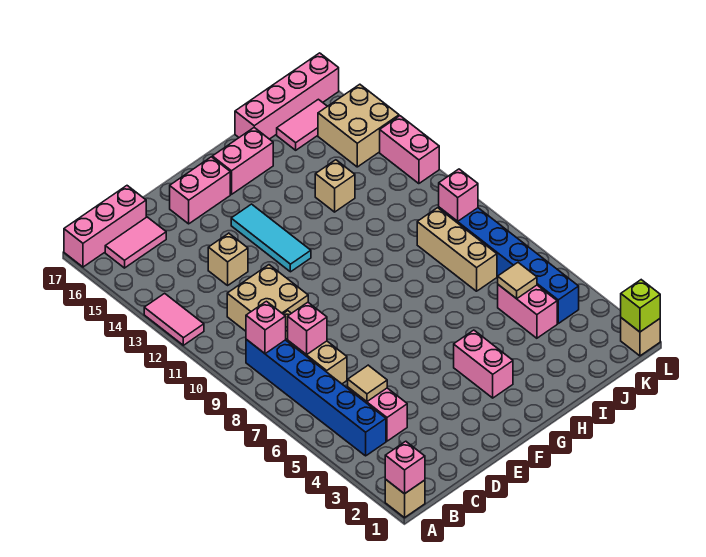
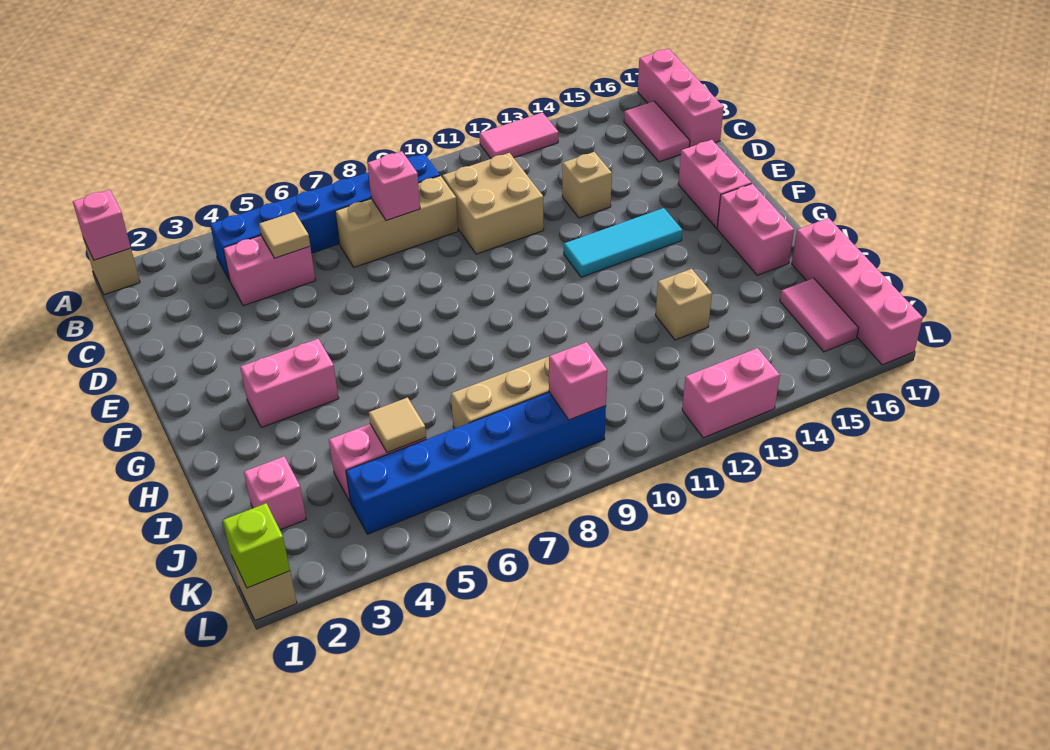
pink 1x1 brick [246,301,286,354] -> pink 1x1 brick moved to [244,457,306,530]
tan 2x2 brick [318,84,399,167] -> none

